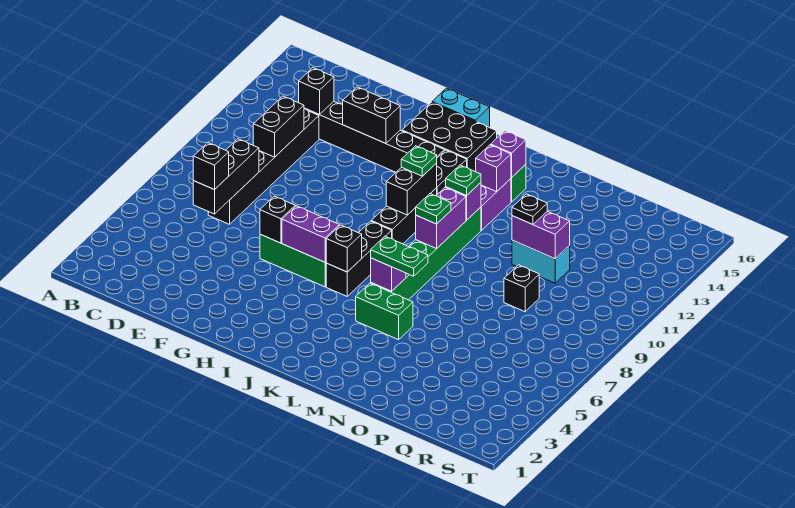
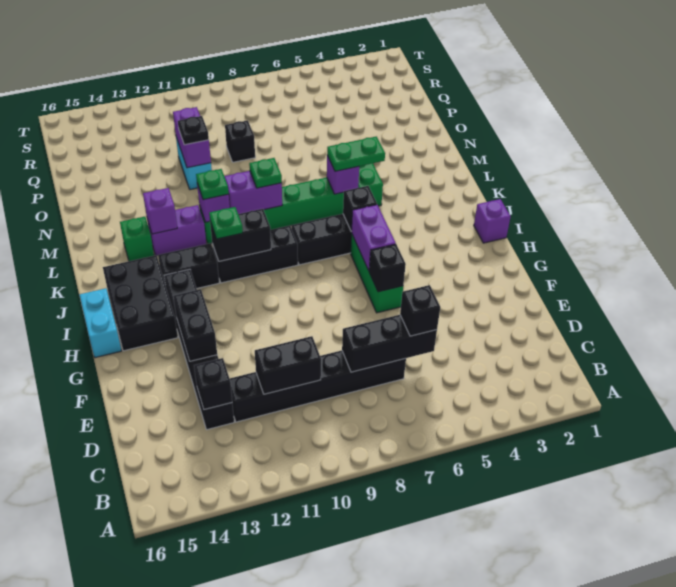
green 1x2 plate [371,236,428,276] -> green 1x2 plate turned to [327,137,385,171]
purple 1x1 brick [491,131,526,177] -> purple 1x1 brick moved to [474,199,510,243]

